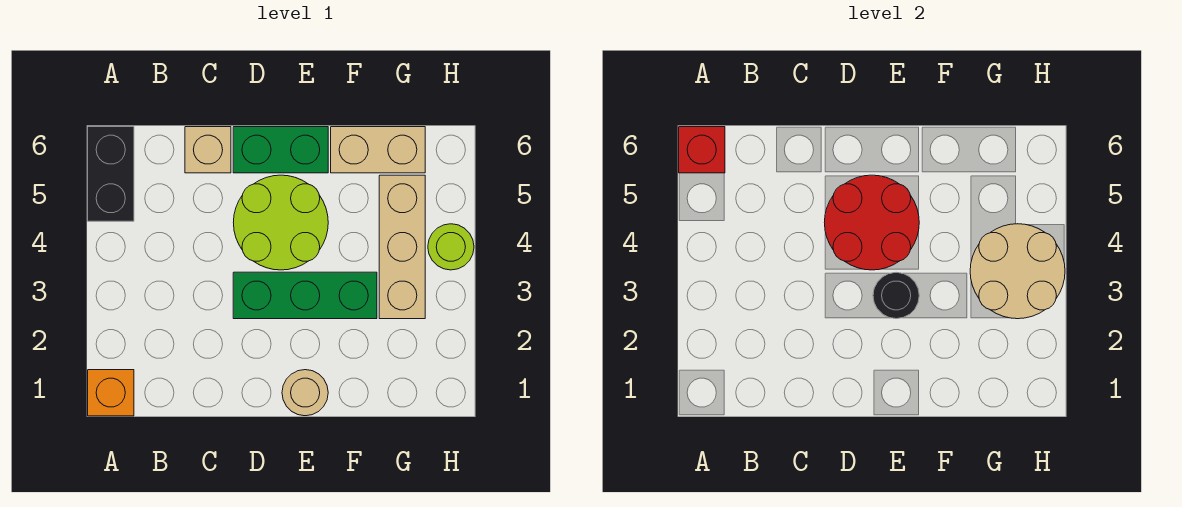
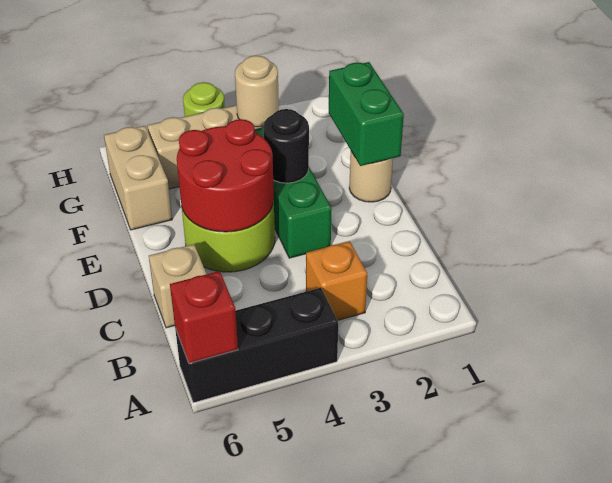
orange 1x1 brick [88,370,134,416] -> orange 1x1 brick moved to [306,241,367,320]
black 1x2 brick [88,127,134,221] -> black 1x3 brick [175,288,338,403]
green 1x2 brick [233,127,328,173] -> green 1x2 brick moved to [329,62,404,166]
tan 2x2 round brick [970,224,1065,319] -> tan 1x1 round brick [235,56,279,127]

